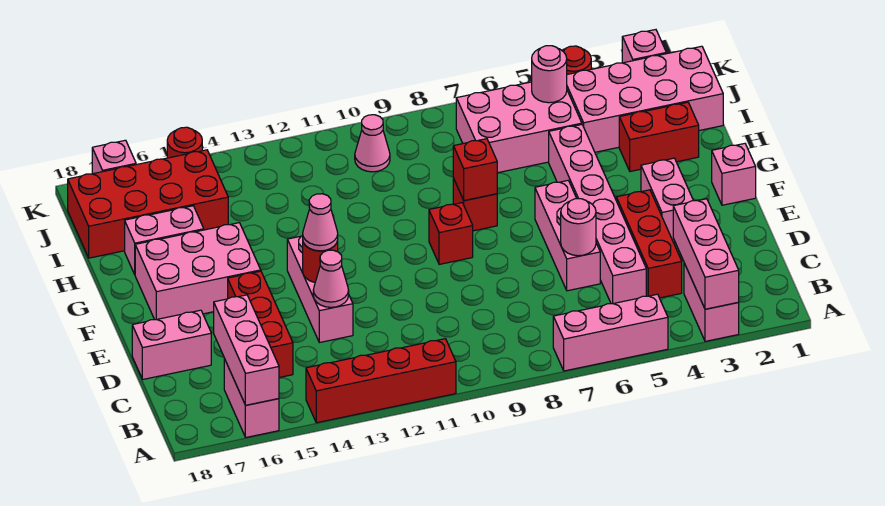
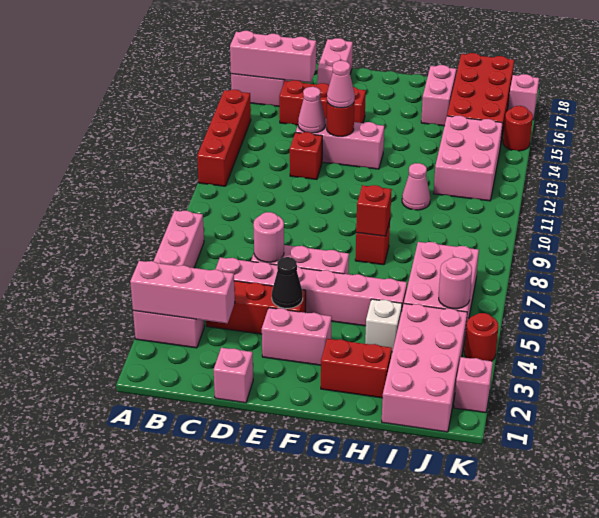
none -> black 1x1 cone [272,257,303,308]
pink 1x1 brick [712,144,756,205] -> pink 1x1 brick moved to [214,348,253,403]
red 1x1 brick [429,203,473,264] -> red 1x1 brick moved to [290,132,322,180]
pink 2x3 brick [135,223,261,320] -> pink 2x3 brick moved to [433,116,503,201]
red 1x2 brick [619,102,699,171] -> red 1x2 brick turned to [321,339,392,398]
none -> white 1x1 brick [365,299,402,352]
pink 1x1 cone [355,115,390,172] -> pink 1x1 cone moved to [402,163,430,210]

